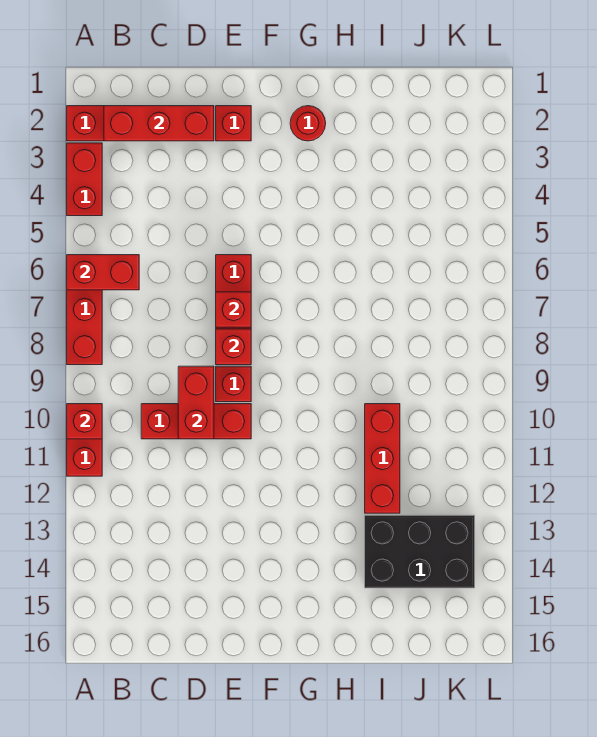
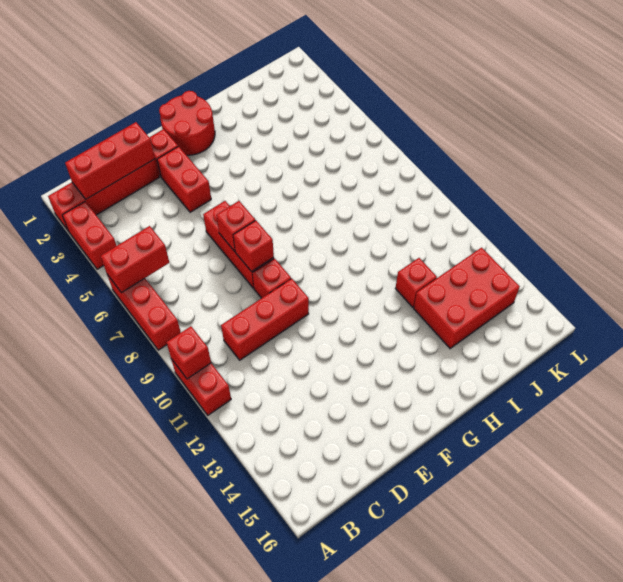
red 1x2 brick [178,366,214,439] -> red 1x2 brick moved to [157,147,211,212]
red 1x1 round brick [290,106,326,141] -> red 2x2 round brick [159,91,215,155]
red 1x3 brick [365,404,400,513] -> red 1x1 brick [395,258,437,307]
black 2x3 brick [365,515,475,588] -> red 2x3 brick [414,248,520,348]

